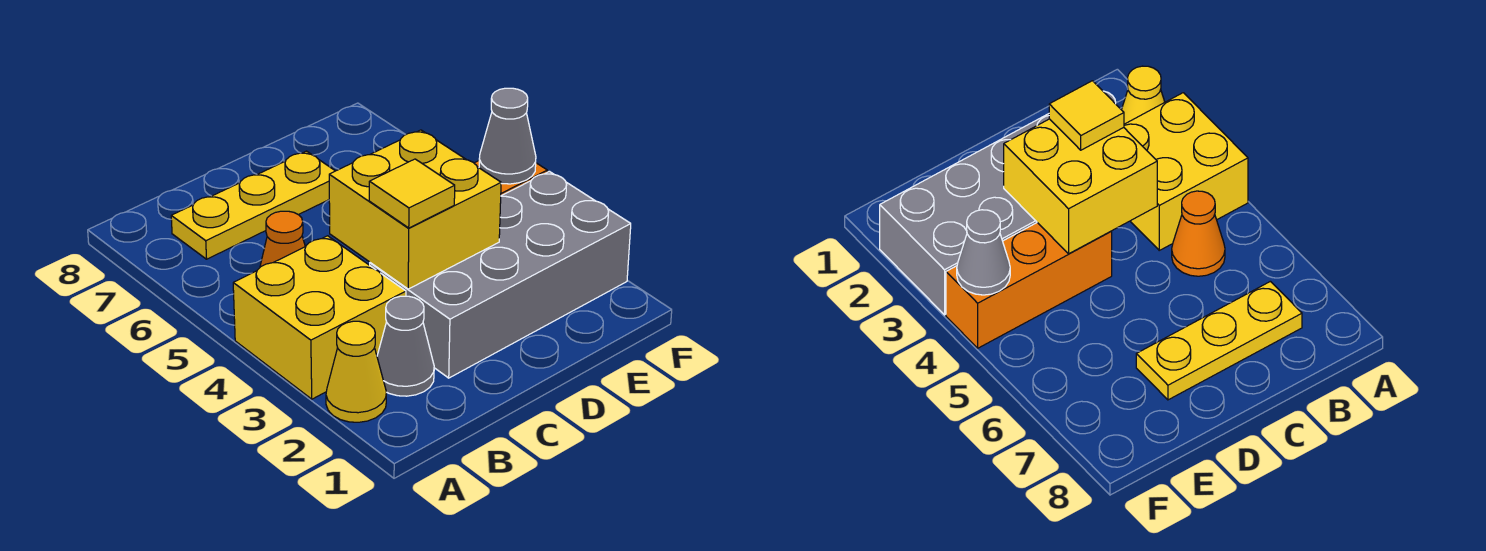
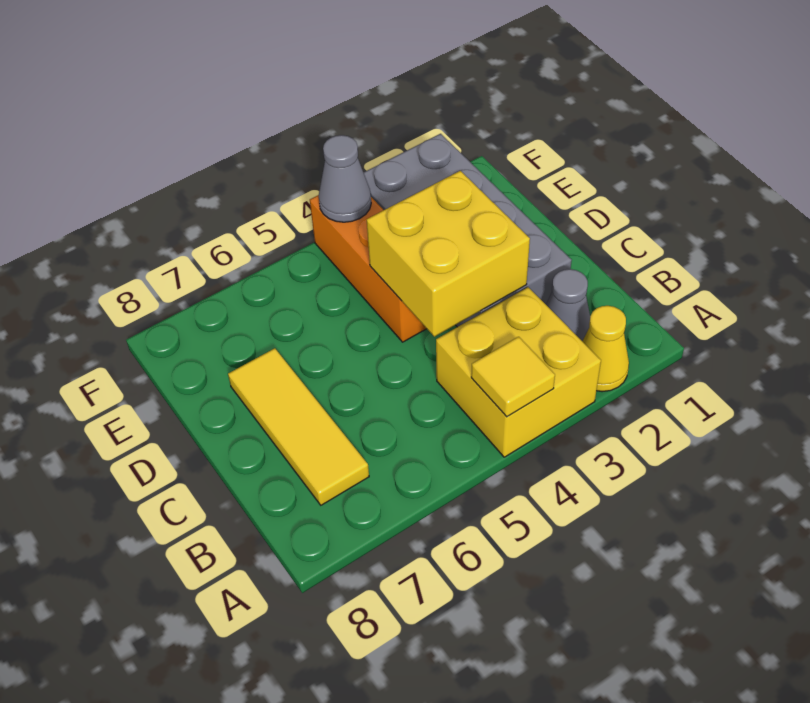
orange 1x1 cone [260,211,305,267] -> none
yellow 1x3 plate [171,151,335,259] -> yellow 1x3 tile [228,348,369,505]
yellow 1x1 tile [369,159,455,228] -> yellow 1x1 tile moved to [471,337,555,417]

